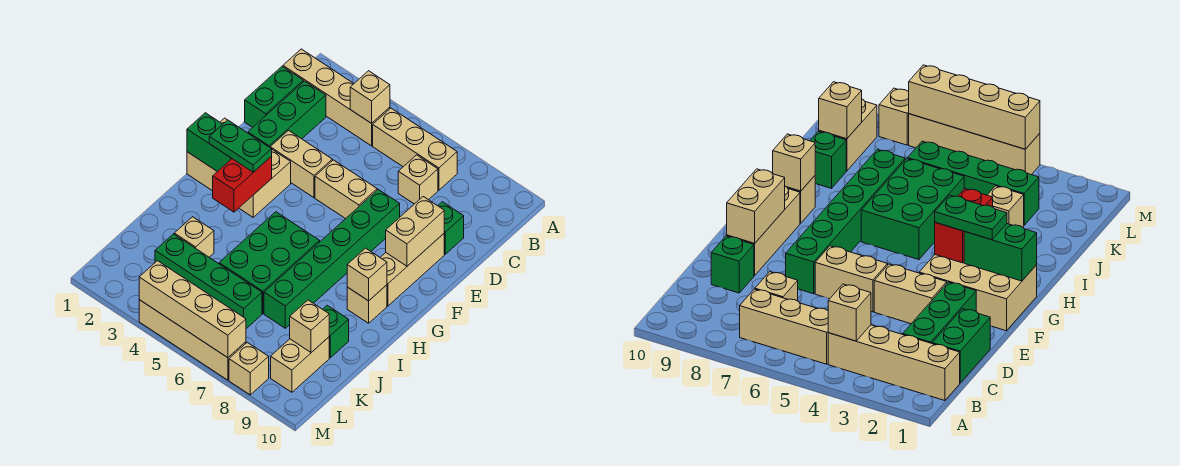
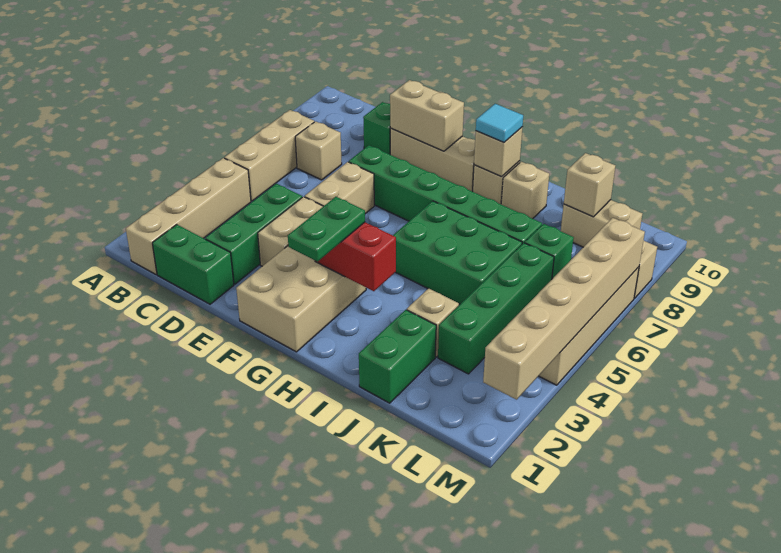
tan 1x1 brick [350,71,390,123] -> tan 1x1 brick moved to [501,162,549,219]
green 1x3 brick [248,81,326,147] -> green 1x3 brick turned to [205,184,302,284]
green 1x2 brick [187,113,232,172] -> green 1x2 brick moved to [359,310,436,403]
none -> cyan 1x1 tile [476,104,523,142]
green 1x1 brick [323,305,349,358] -> green 1x1 brick moved to [525,224,574,279]
tan 1x4 brick [139,261,246,358] -> tan 1x6 brick [483,218,645,400]

